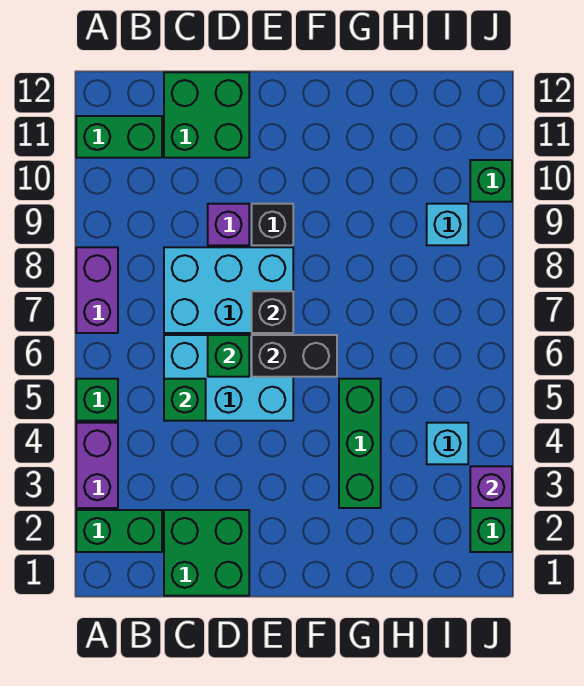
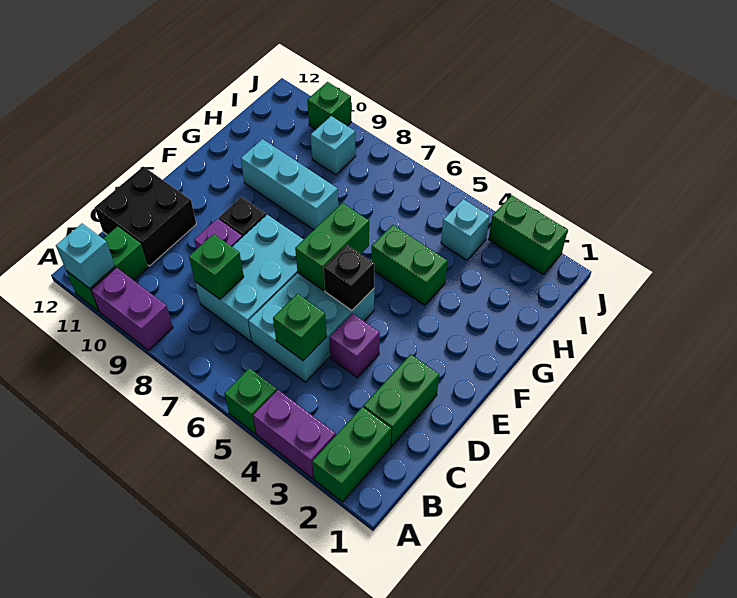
purple 1x2 brick [76,247,118,333] -> purple 1x2 brick moved to [91,268,173,350]
none -> cyan 1x1 brick [56,224,115,288]
green 2x2 brick [164,510,249,596] -> green 1x2 brick [363,354,439,446]
green 2x2 brick [164,72,249,158] -> black 2x2 brick [95,167,196,266]
green 1x1 brick [208,335,249,377] -> green 1x1 brick moved to [189,234,244,299]
black 1x2 brick [252,335,337,377] -> green 1x2 brick [295,203,369,291]
black 1x1 brick [252,291,293,333] -> black 1x1 brick moved to [324,245,374,310]
green 1x3 brick [339,379,381,508] -> green 1x2 brick [372,225,448,305]
none -> cyan 1x3 brick [241,139,338,230]
purple 1x1 brick [470,466,512,508] -> purple 1x1 brick moved to [329,313,380,377]

